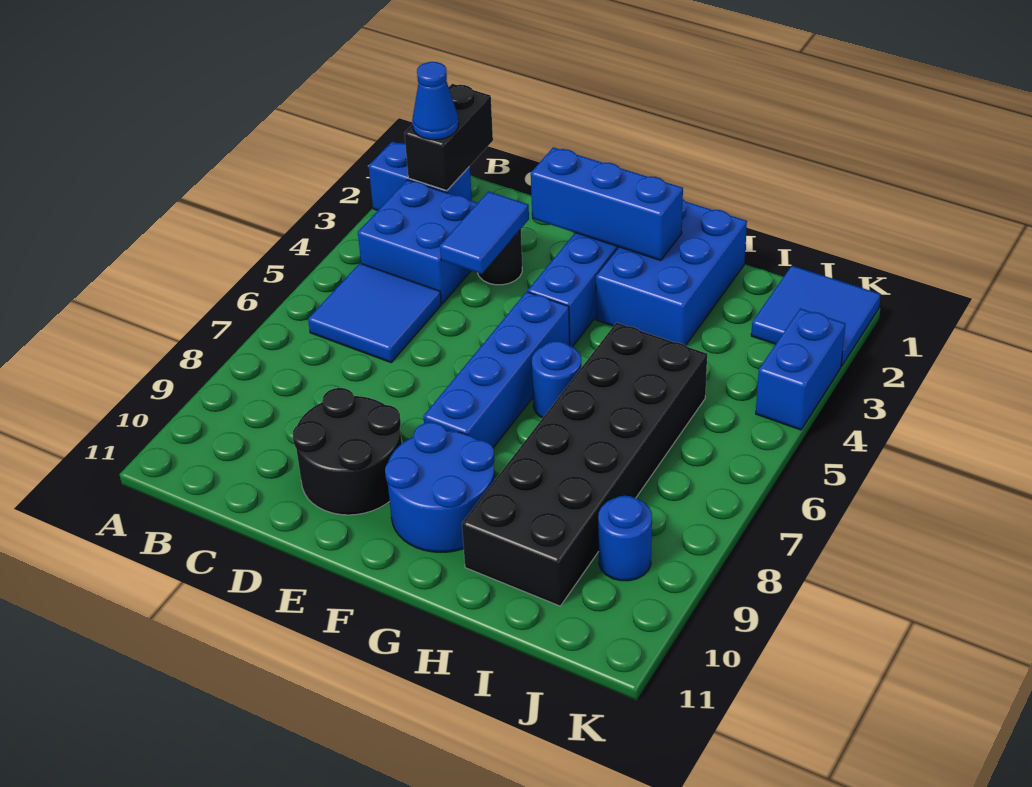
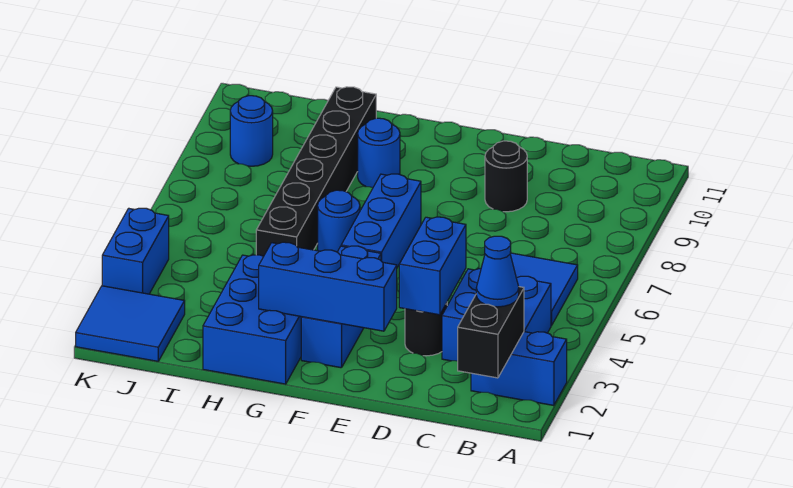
blue 1x2 tile [440,192,529,274] -> blue 1x2 brick [399,217,466,315]
black 2x2 round brick [293,388,402,515] -> black 1x1 round brick [485,141,527,212]
blue 1x4 brick [423,292,570,448] -> blue 1x3 brick [341,174,421,267]
blue 2x2 round brick [385,422,495,552] -> blue 1x1 round brick [358,118,400,188]
black 2x6 brick [462,323,707,606] -> black 1x6 brick [256,87,376,256]

